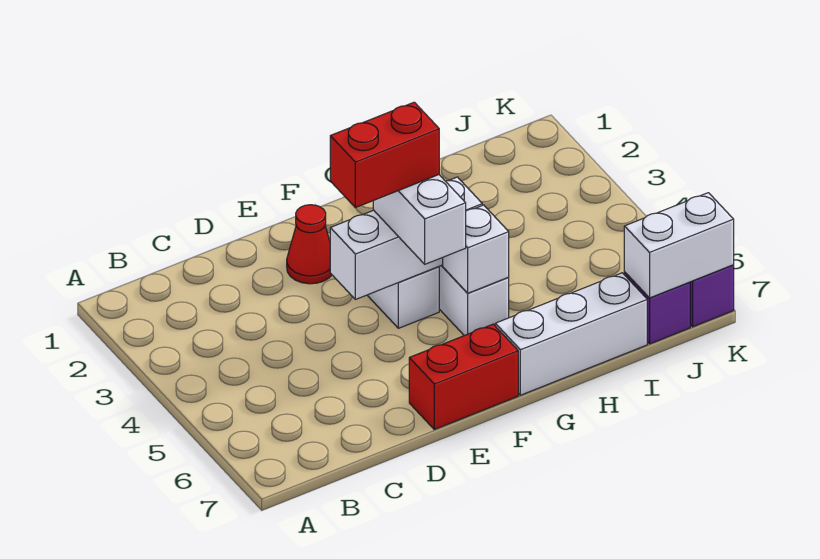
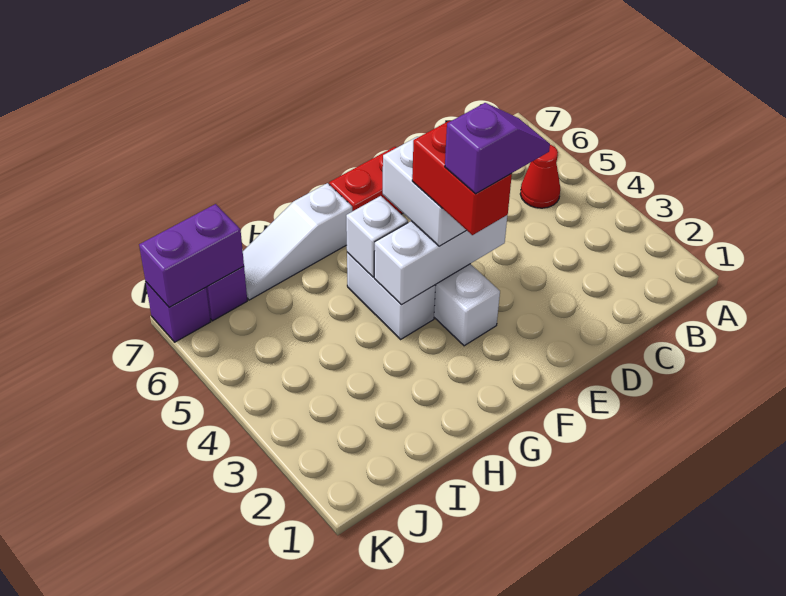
red 1x1 cone [287,205,332,284] -> red 1x1 cone moved to [520,145,560,208]
none -> purple 1x2 slope [445,103,550,194]
red 1x2 brick [330,102,439,208] -> red 1x2 brick turned to [412,121,512,235]
white 1x3 brick [495,273,647,395] -> white 1x3 slope [243,183,352,300]
white 1x2 brick [624,193,734,298] -> purple 1x2 brick [139,204,244,307]

